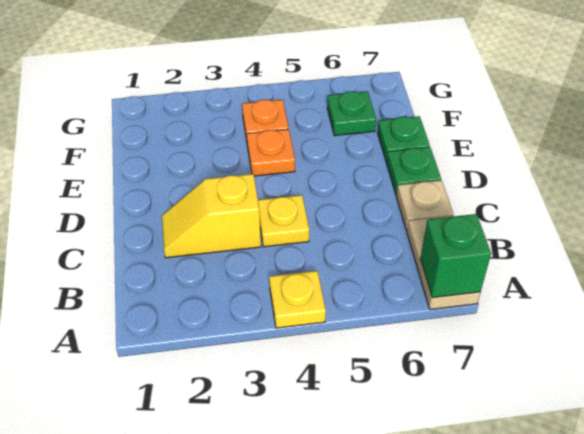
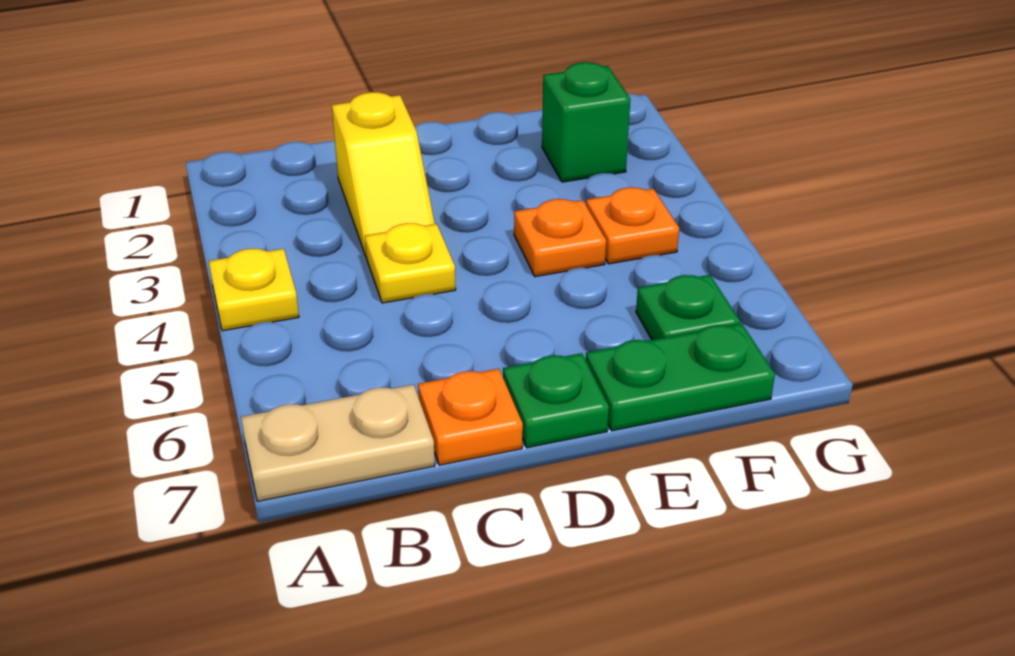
green 1x1 brick [420,214,491,298] -> green 1x1 brick moved to [542,62,630,182]
yellow 1x2 slope [162,174,261,258] -> yellow 1x2 slope turned to [332,92,435,258]
tan 1x1 plate [396,180,453,230] -> orange 1x1 plate [418,369,523,465]
green 1x1 plate [377,116,430,162] -> green 1x2 plate [586,323,775,431]

